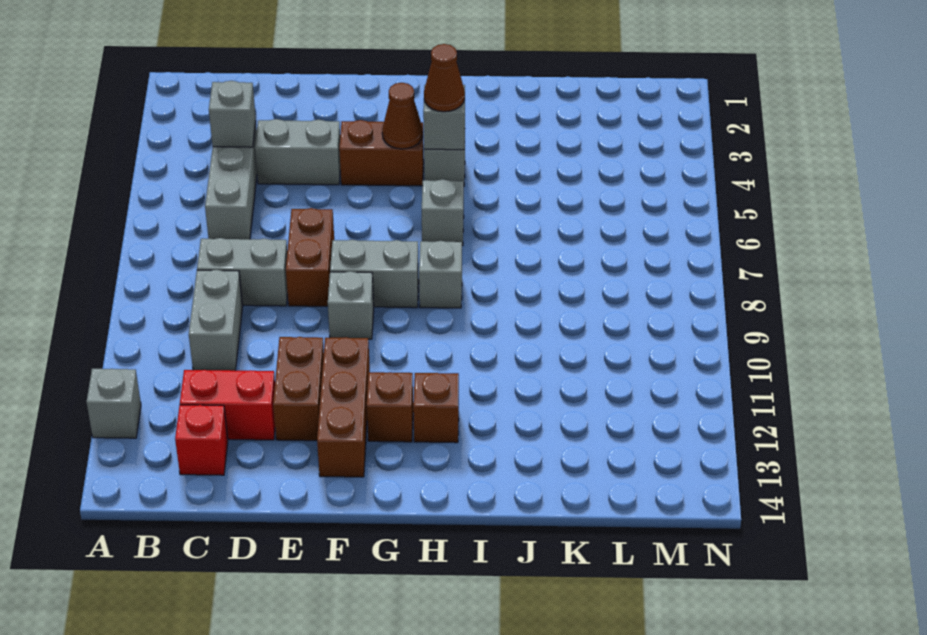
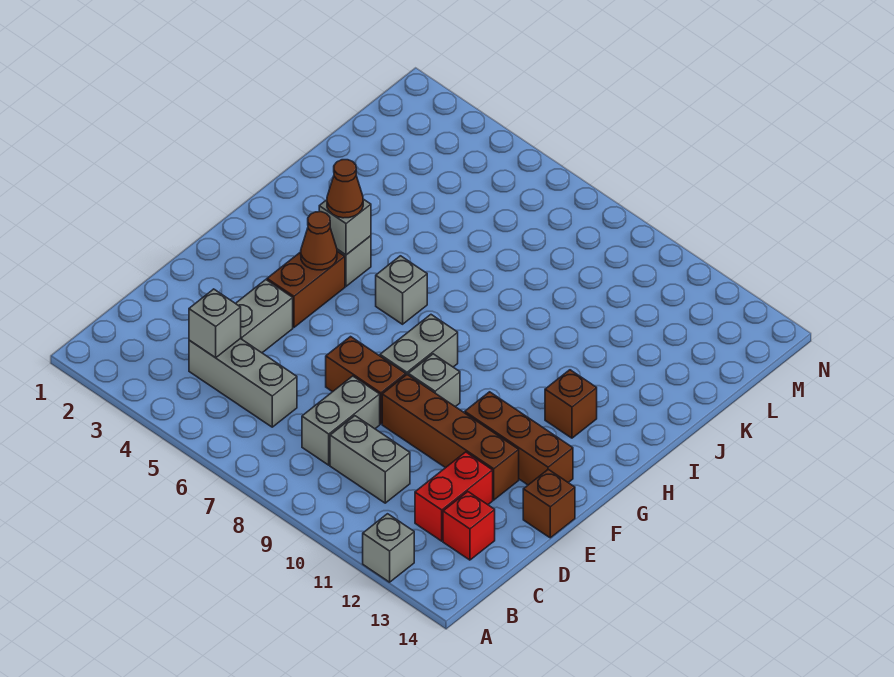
brown 1x2 brick [273,337,324,441] -> brown 1x4 brick [382,375,519,500]
brown 1x1 brick [367,372,413,442] -> brown 1x1 brick moved to [523,469,575,538]
grey 1x1 brick [419,241,462,308] -> none

